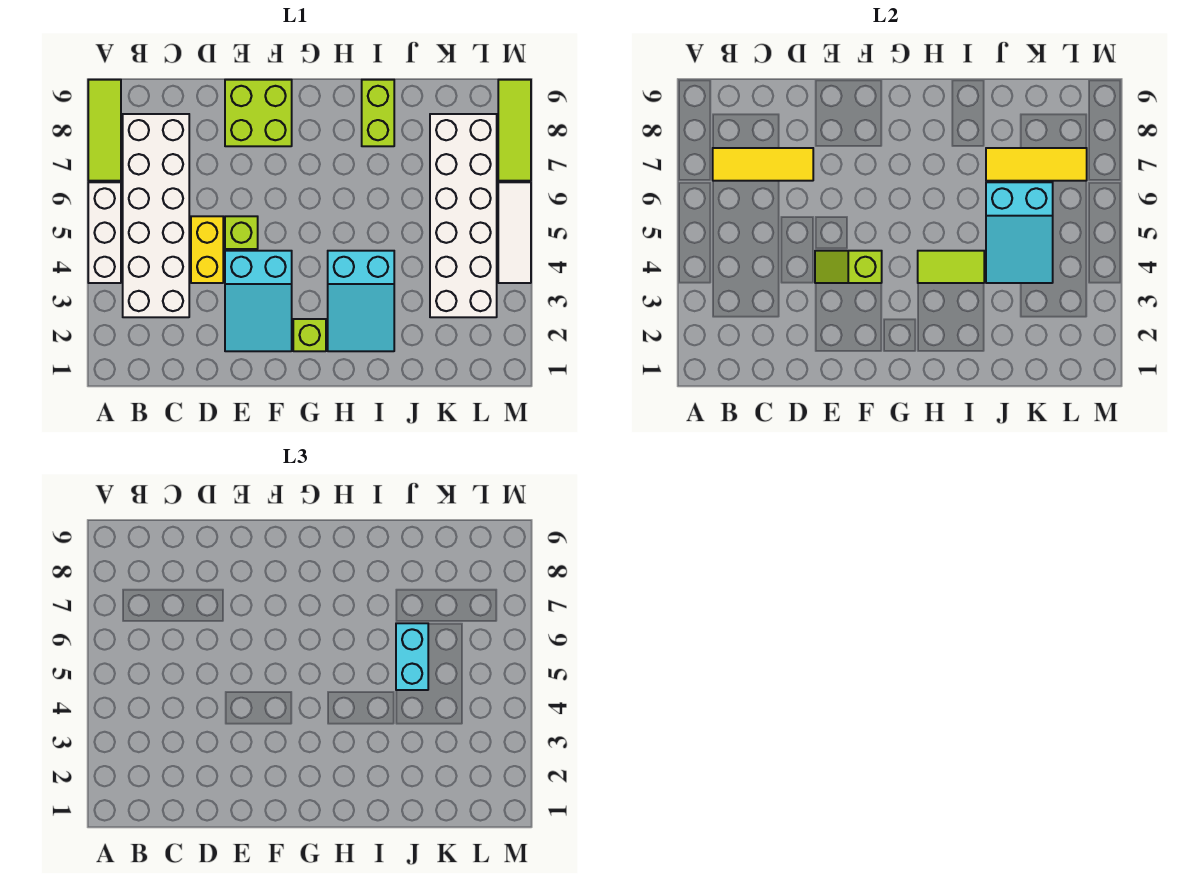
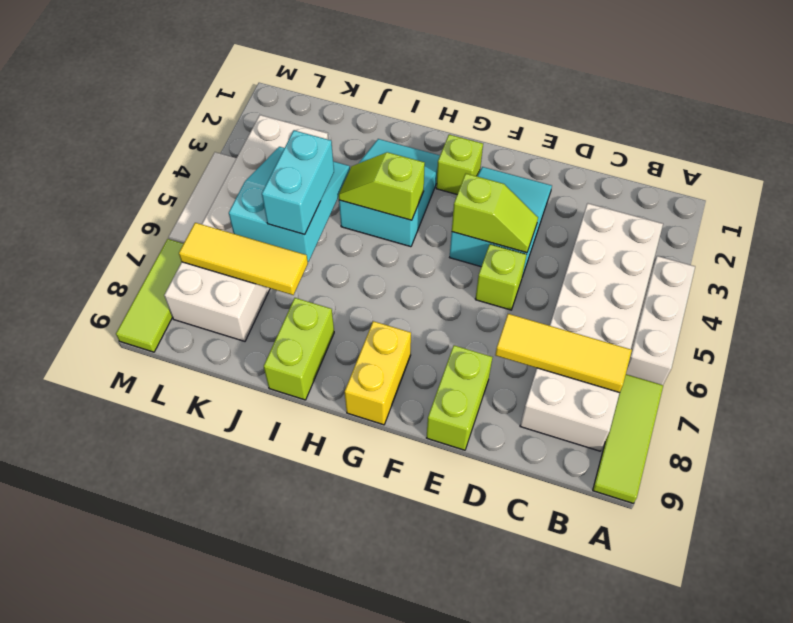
yellow 1x2 brick [191,216,223,283] -> yellow 1x2 brick moved to [345,321,411,425]
lime 2x2 brick [225,80,292,146] -> lime 1x2 brick [427,345,492,450]
lime 1x2 tile [918,251,984,283] -> lime 1x2 slope [339,152,425,220]

